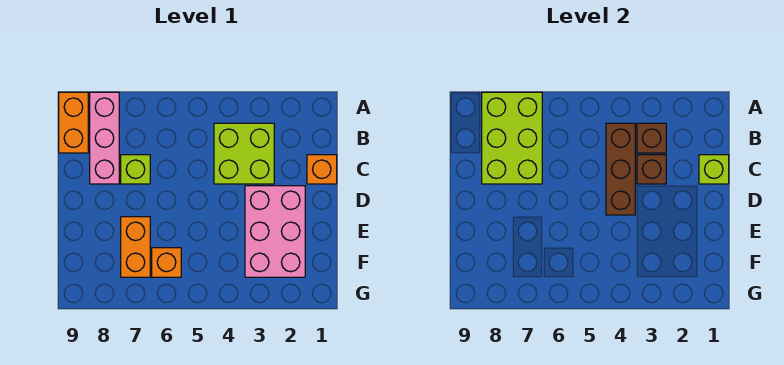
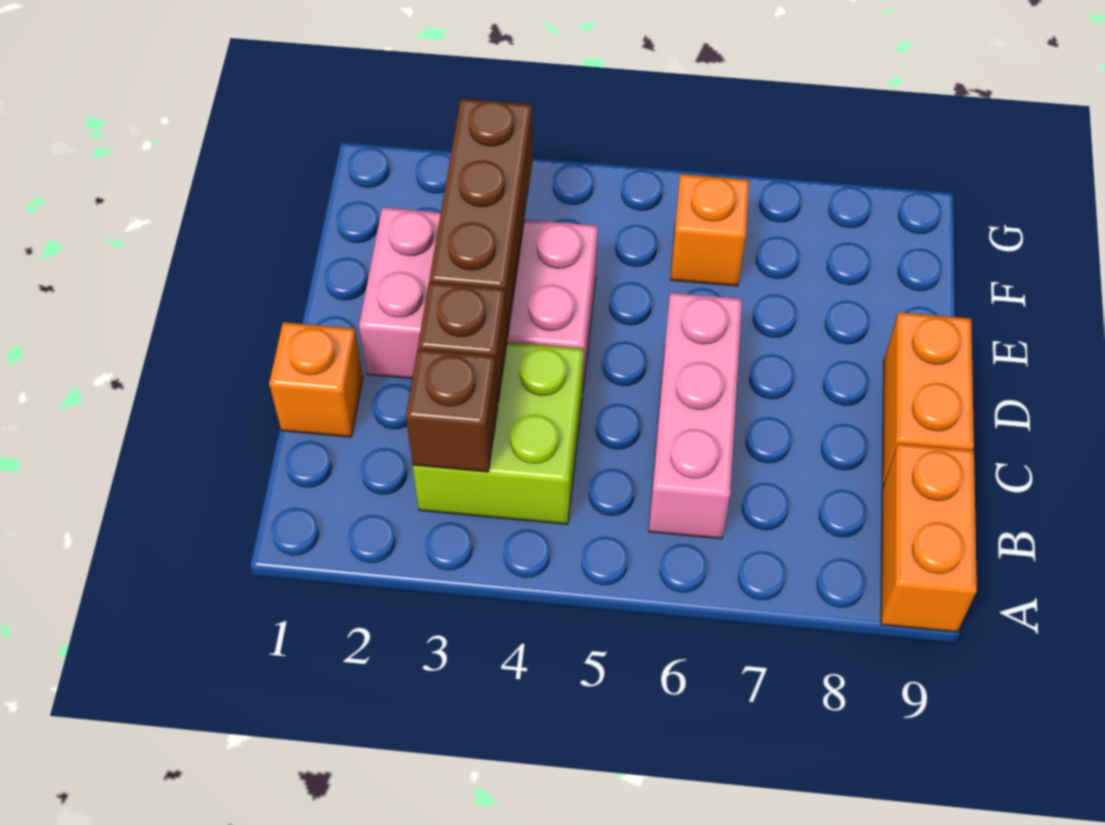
lime 2x3 brick [482,92,542,184] -> none
pink 1x3 brick [90,92,119,184] -> pink 1x3 brick moved to [649,293,742,539]
brown 1x3 brick [606,123,635,215] -> brown 1x3 brick moved to [429,99,533,338]
lime 1x1 brick [699,155,729,184] -> none
lime 1x1 brick [121,155,150,184] -> none
pink 2x3 brick [245,186,305,277] -> pink 2x3 brick turned to [359,207,598,387]
orange 1x2 brick [121,217,150,277] -> orange 1x2 brick moved to [882,312,974,486]

